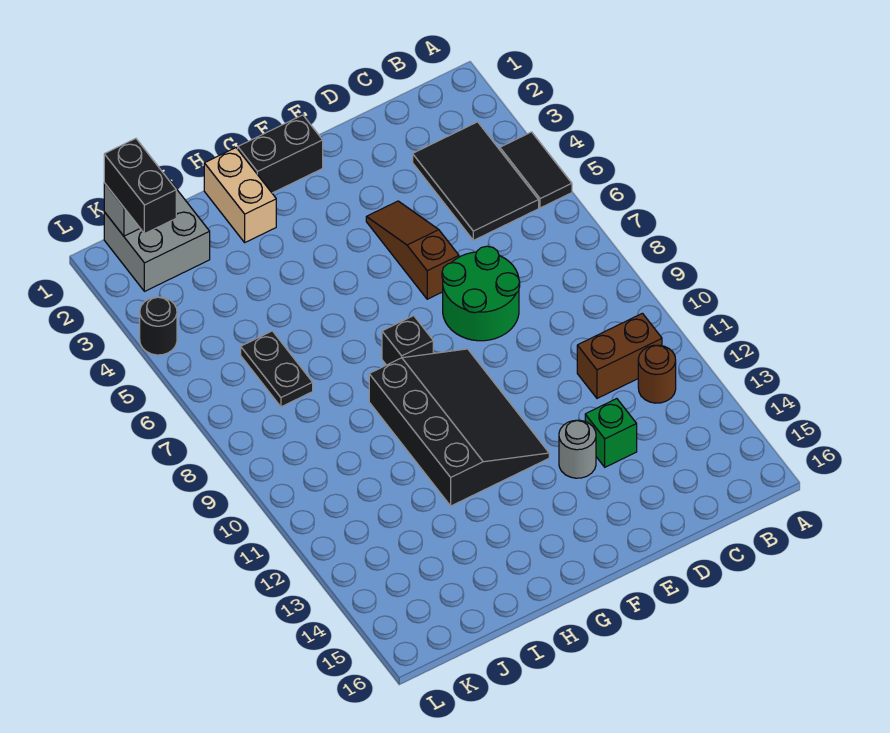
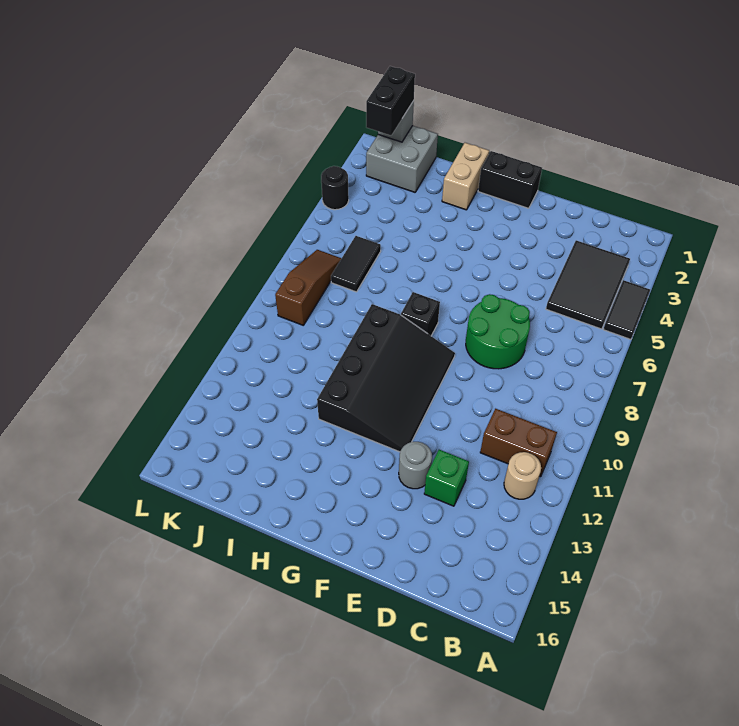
brown 1x1 round brick [638,345,676,403] -> tan 1x1 round brick [504,452,541,499]
brown 1x3 slope [366,201,459,299] -> brown 1x3 slope moved to [275,250,341,325]
black 1x2 plate [241,331,313,407] -> black 1x2 tile [331,236,381,292]

